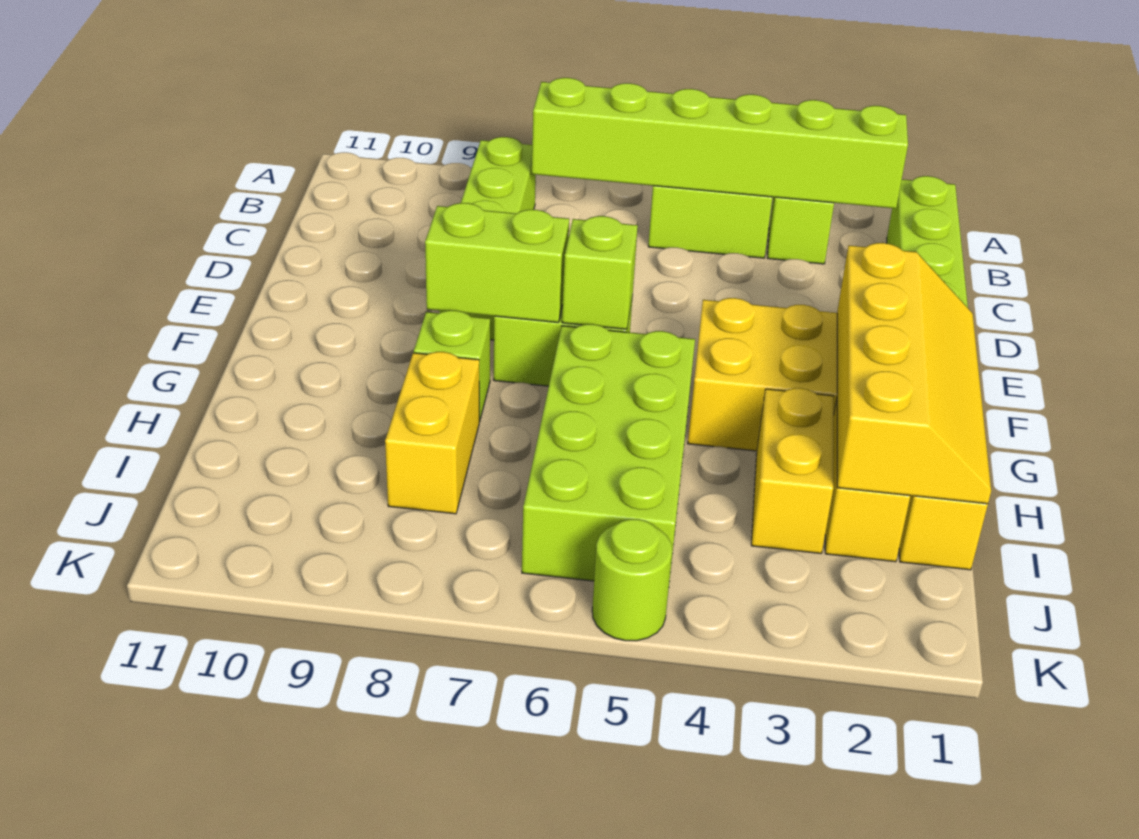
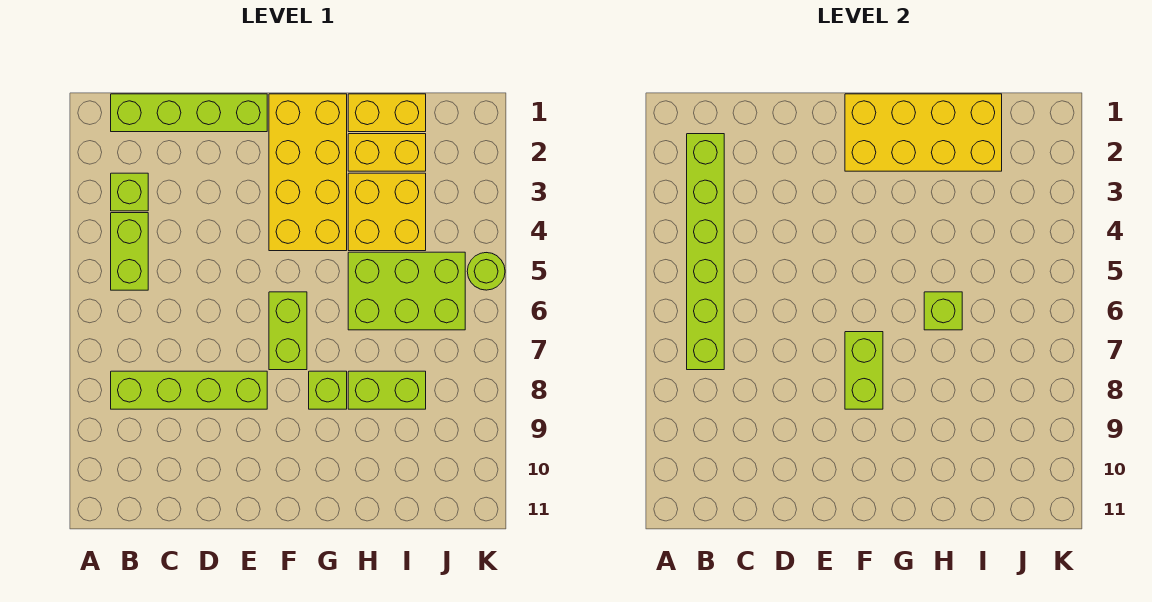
yellow 2x4 slope [837,243,991,504] -> yellow 2x4 brick [845,94,1002,171]
lime 1x1 brick [562,216,638,329] -> lime 1x1 brick moved to [924,292,962,330]
lime 2x4 brick [522,324,695,581] -> lime 2x3 brick [348,252,465,330]
yellow 1x2 brick [751,388,834,554] -> yellow 2x2 brick [348,173,426,251]
yellow 1x2 brick [385,352,479,514] -> lime 1x2 brick [348,371,426,409]

